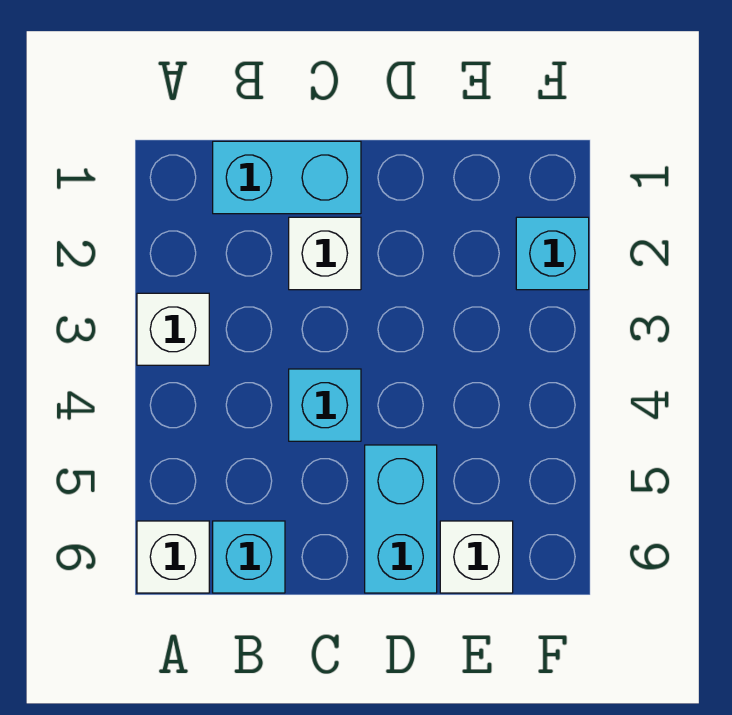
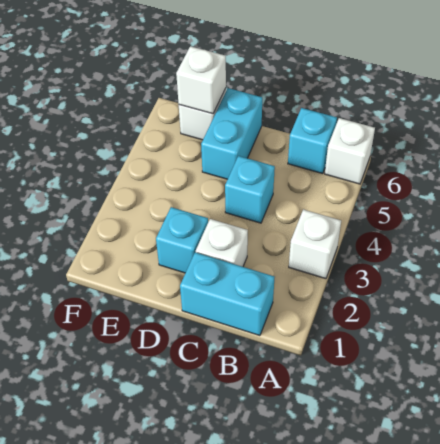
none -> white 1x1 brick [176,46,226,114]
cyan 1x1 brick [516,217,589,290] -> cyan 1x1 brick moved to [156,207,208,273]

